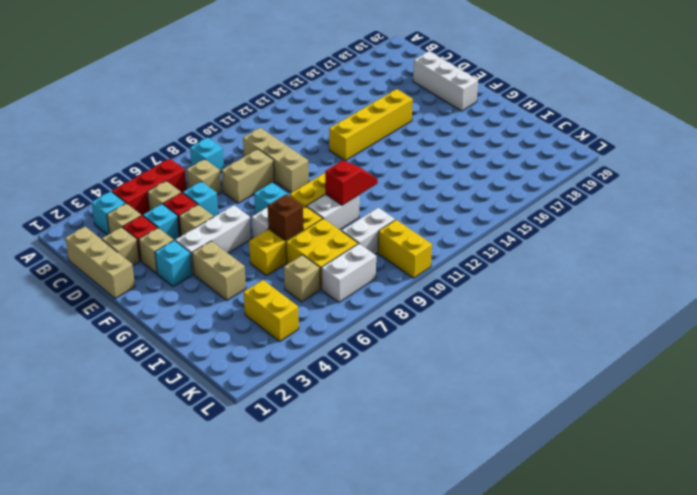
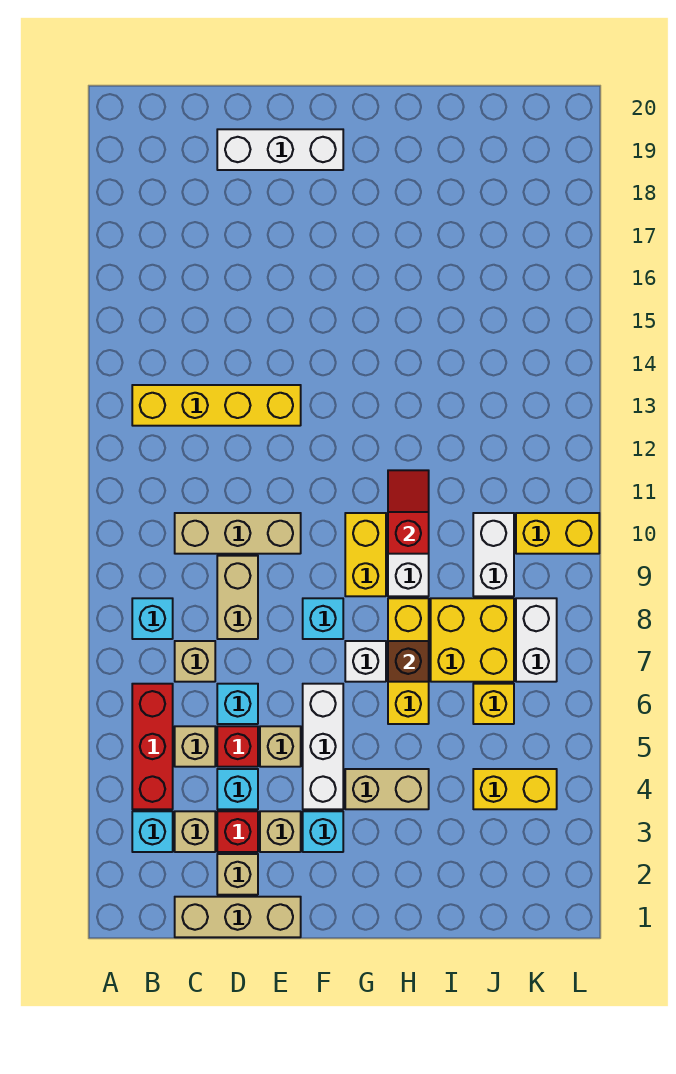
yellow 1x4 brick [329,89,413,161] -> yellow 1x4 brick turned to [132,385,301,426]
tan 1x1 brick [284,255,320,302] -> yellow 1x1 brick [473,684,514,724]

